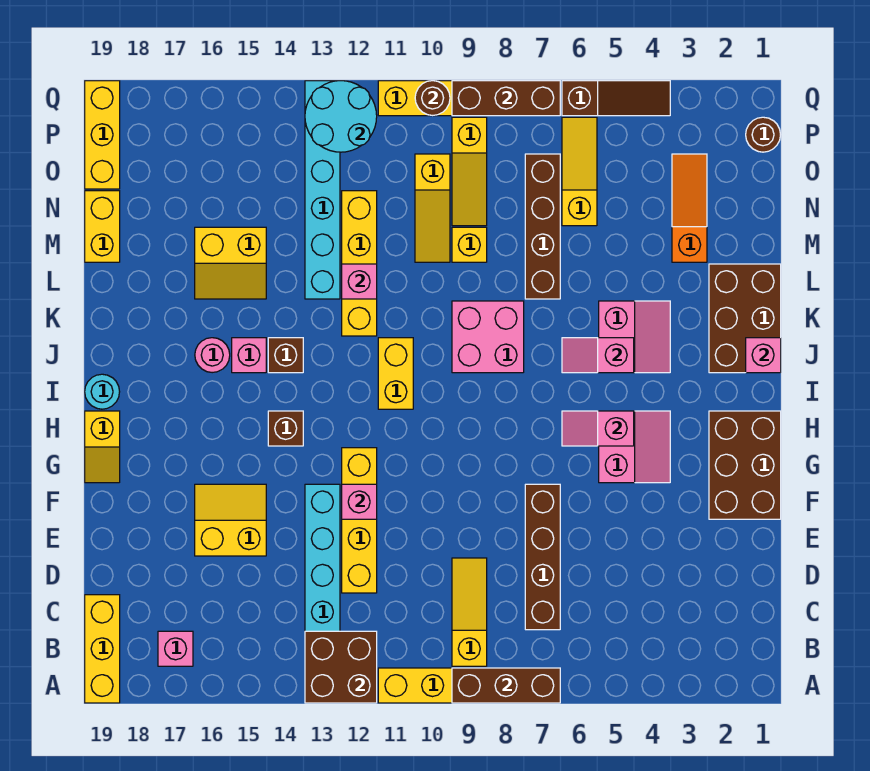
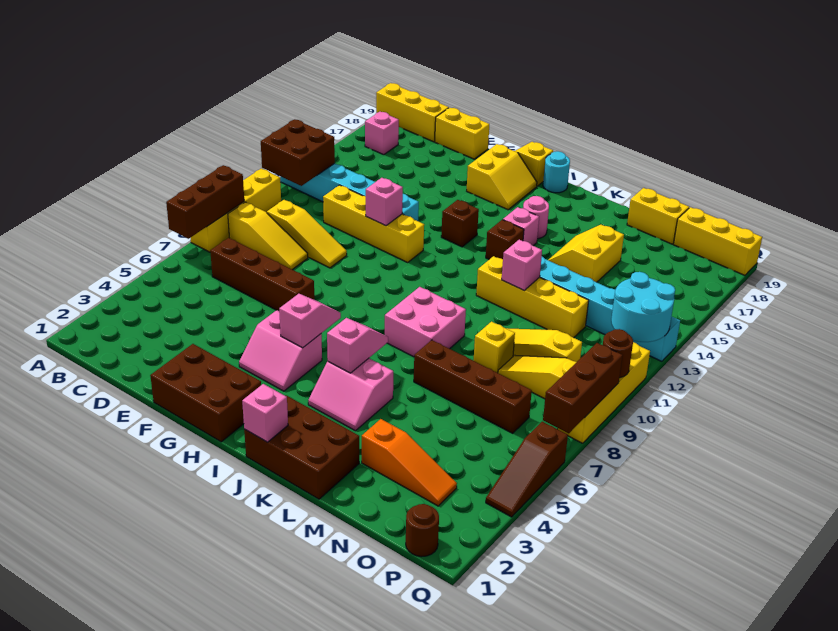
yellow 2x2 slope [195,484,266,556] -> yellow 2x2 slope moved to [467,144,537,210]
yellow 1x2 brick [378,338,413,409] -> yellow 1x2 brick moved to [435,108,489,159]
yellow 1x3 slope [562,117,597,226] -> yellow 1x3 slope moved to [267,200,347,268]

